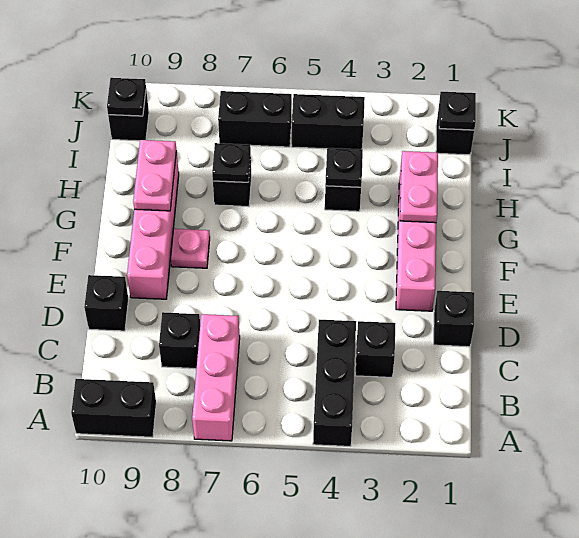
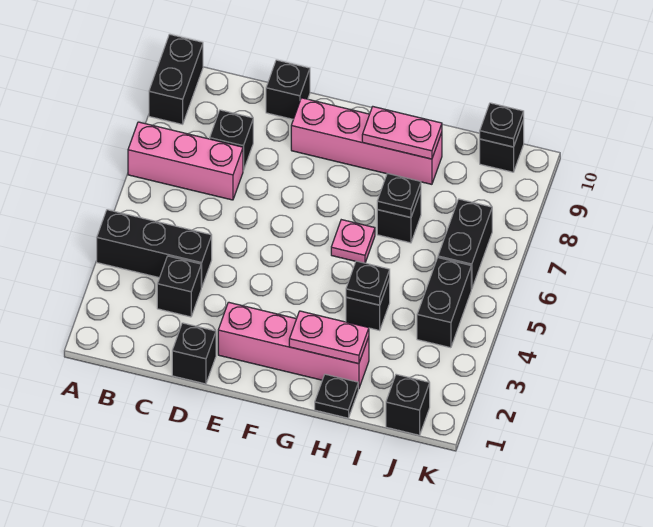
pink 1x1 plate [171,229,210,268] -> pink 1x1 plate moved to [331,220,375,263]
black 1x1 plate [439,92,476,130] -> black 1x1 plate moved to [315,374,358,418]

